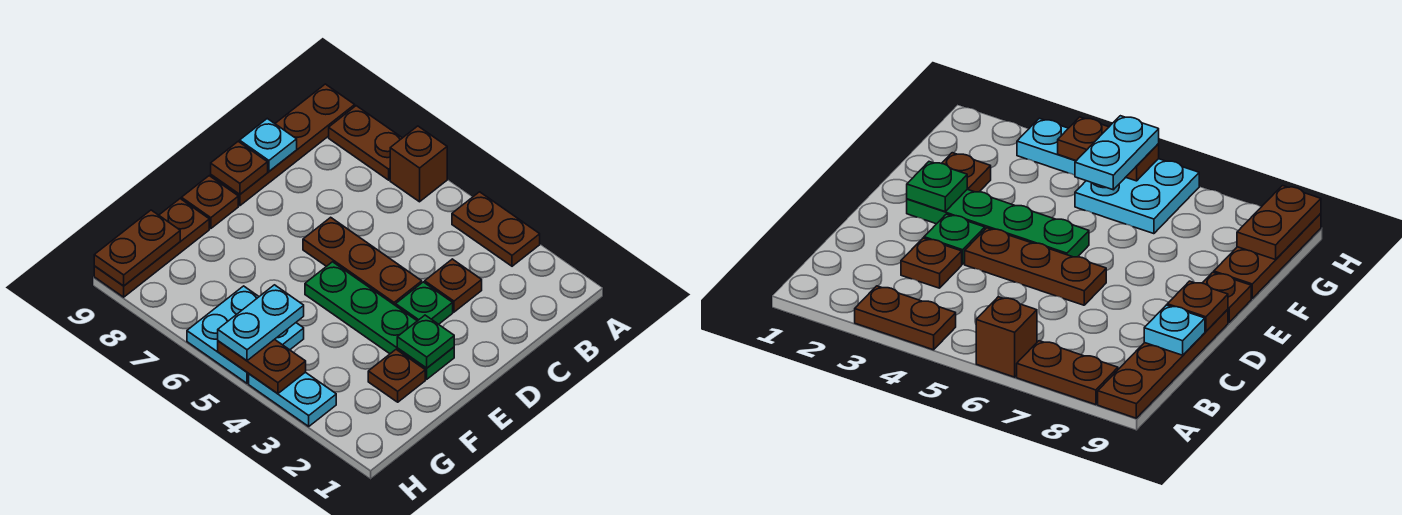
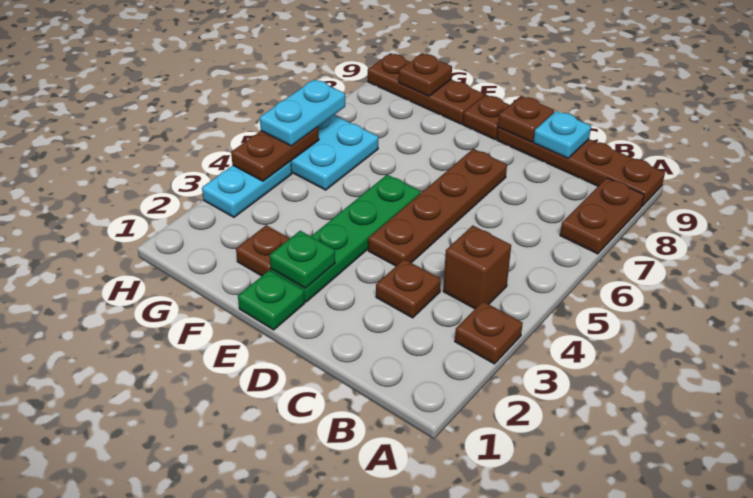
brown 1x2 plate [452,192,540,266] -> brown 1x1 plate [455,302,523,364]
brown 1x1 brick [390,126,447,202] -> brown 1x1 brick moved to [443,226,511,309]
green 1x1 plate [396,282,453,324] -> green 1x1 plate moved to [238,270,305,330]
brown 1x3 plate [303,217,422,306] -> brown 1x4 plate [368,149,507,266]
cyan 1x2 plate [218,285,304,361] -> cyan 1x2 plate turned to [260,79,345,146]
brown 1x2 plate [94,210,180,286] -> brown 1x1 plate [399,53,452,96]

